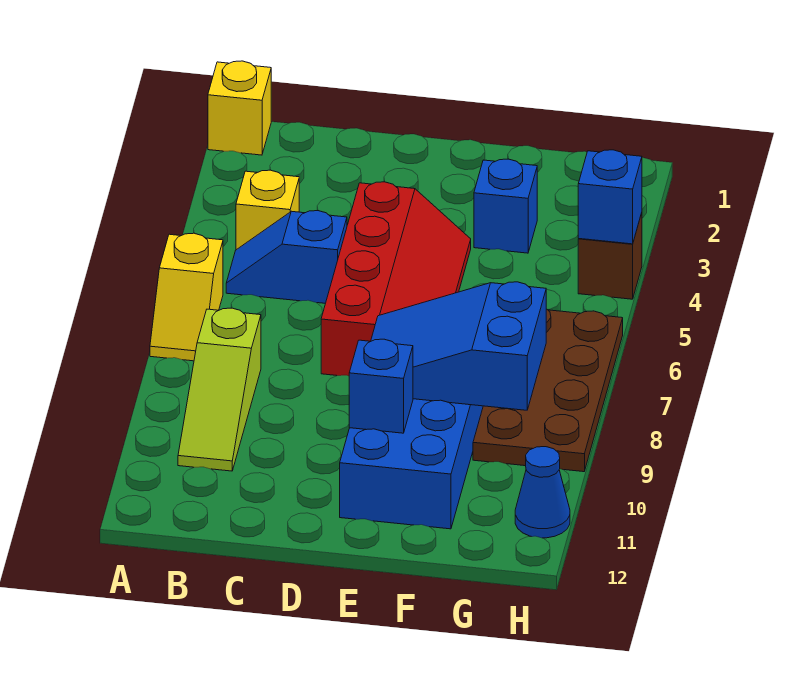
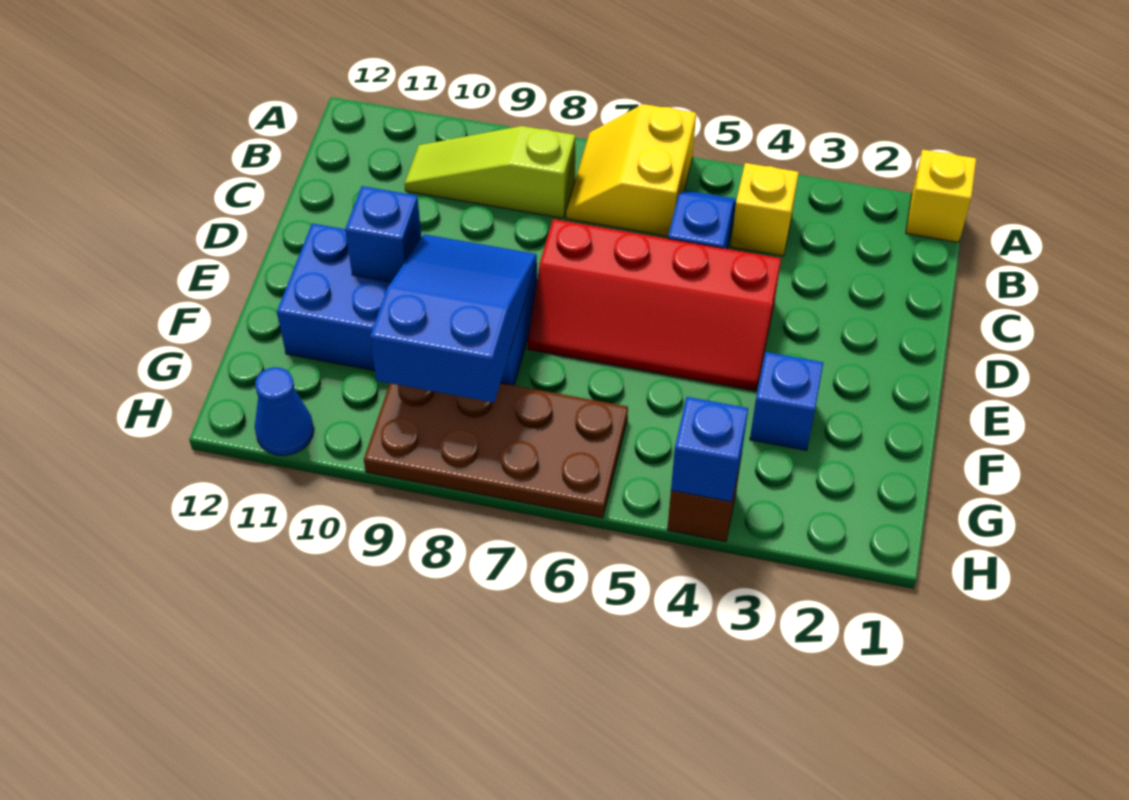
yellow 1x2 slope [150,233,223,361] -> yellow 2x2 slope [566,104,696,236]

